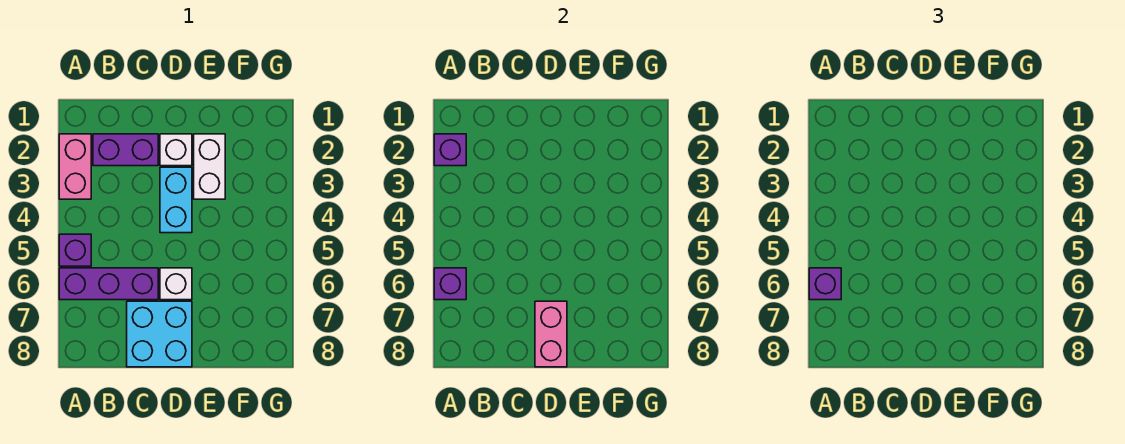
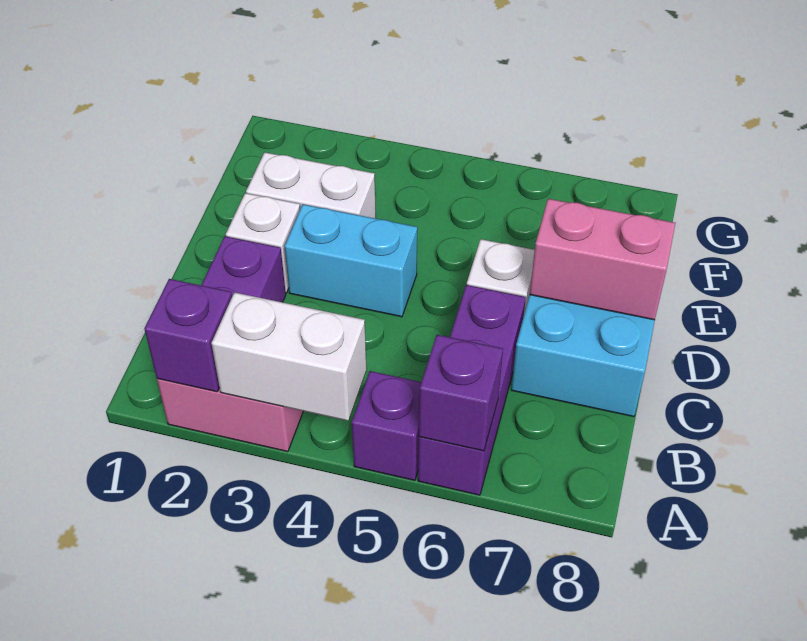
none -> white 1x2 brick [211,292,367,421]
purple 1x1 brick [809,268,841,300] -> none

